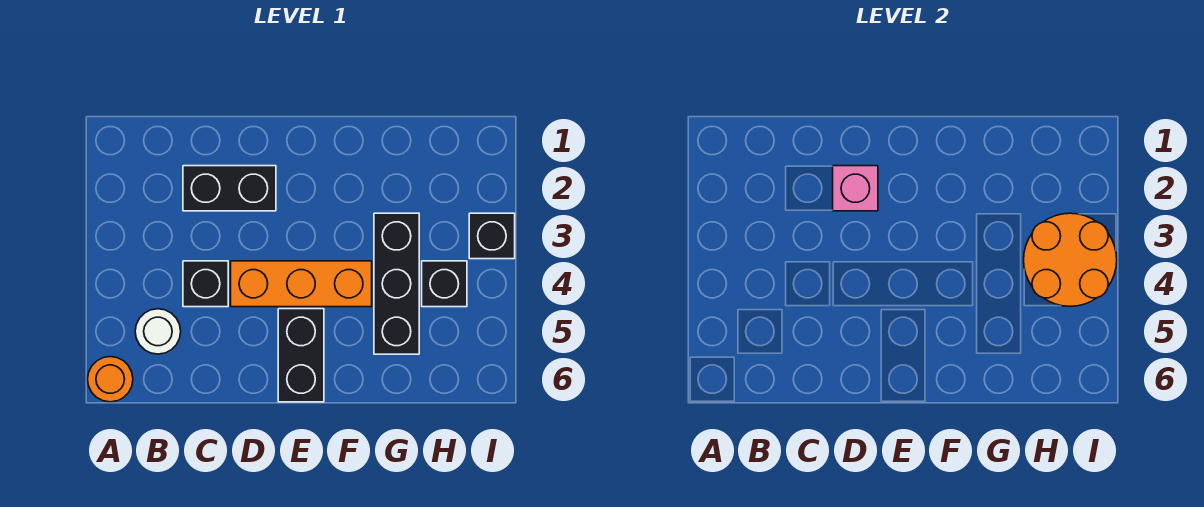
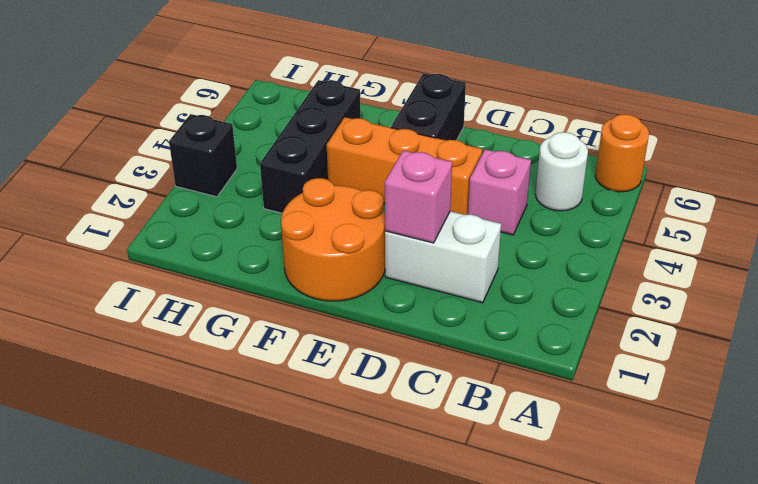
black 1x2 brick [183,166,276,211] -> white 1x2 brick [385,211,501,303]
black 1x1 brick [183,261,228,307] -> pink 1x1 brick [468,149,531,235]
orange 2x2 round brick [1024,213,1117,306] -> orange 2x2 round brick moved to [281,178,385,301]
black 1x1 brick [422,261,467,307] -> none

